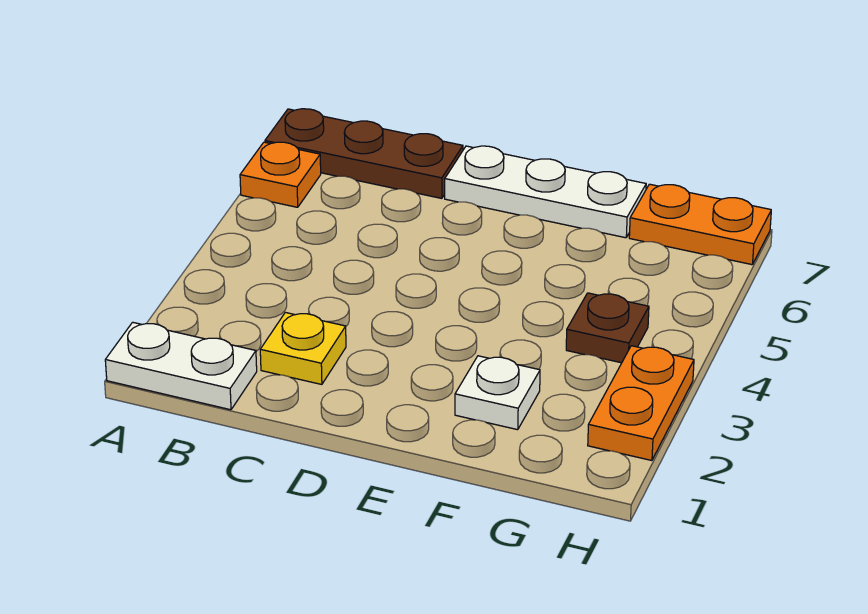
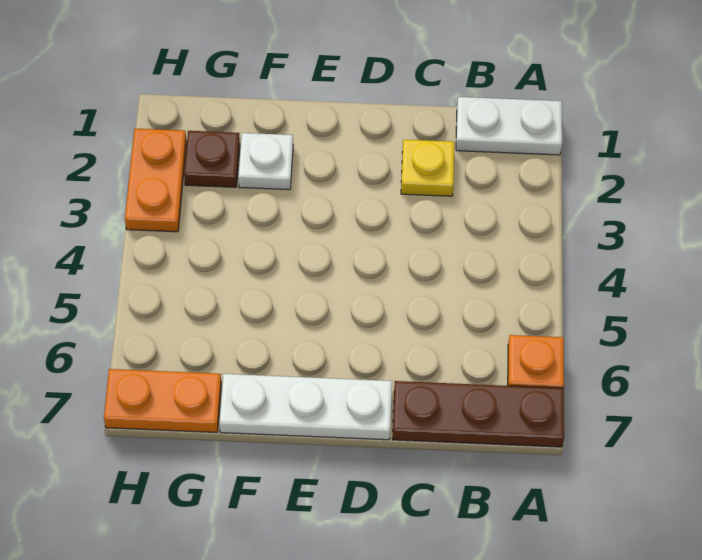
brown 1x1 plate [566,293,649,363] -> brown 1x1 plate moved to [184,131,240,187]

